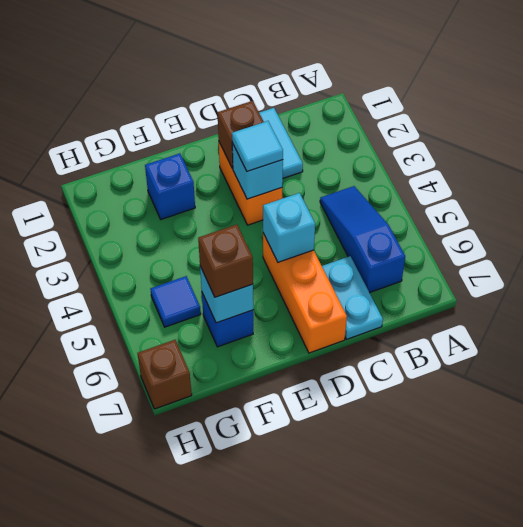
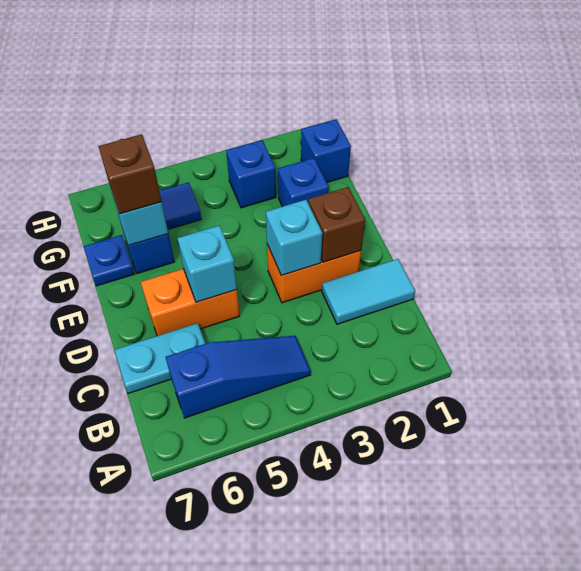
cyan 1x1 tile [232,121,283,171] -> none
orange 1x3 brick [263,233,347,353] -> orange 1x2 brick [141,269,240,336]
none -> blue 1x1 plate [84,235,134,286]
none -> blue 1x1 brick [301,119,351,182]
none -> blue 1x1 brick [226,140,276,208]
brown 1x1 brick [137,340,192,409] -> none

